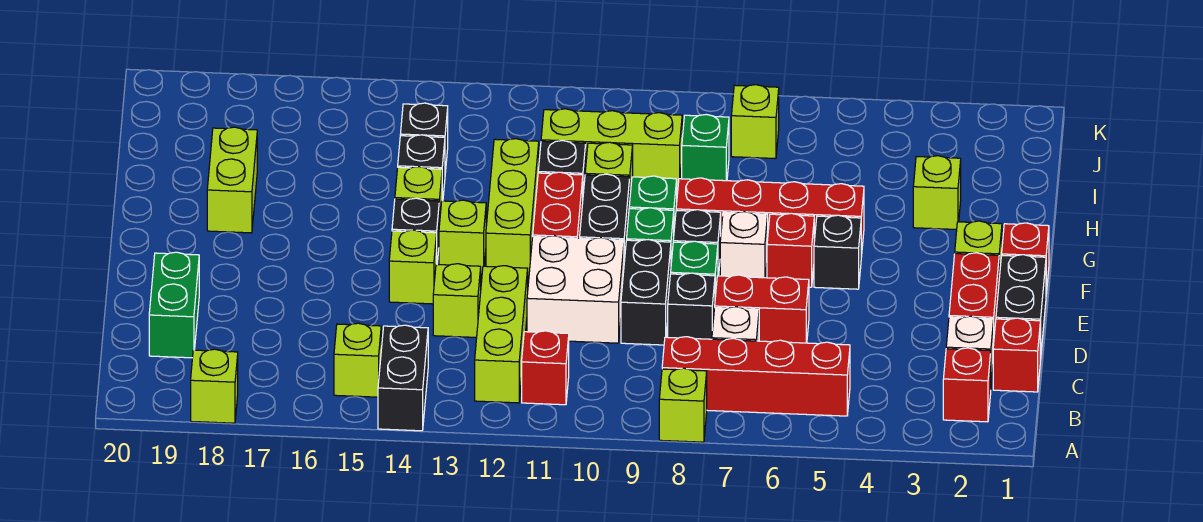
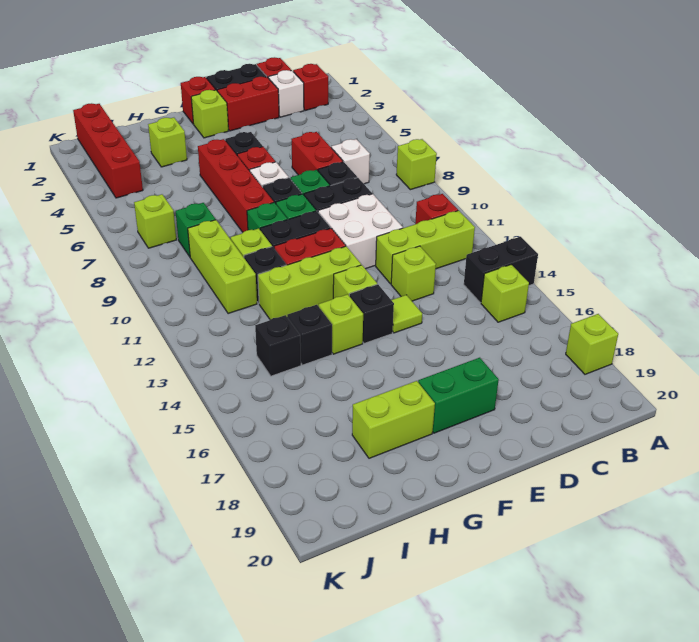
red 1x4 brick [662,337,850,416] -> red 1x4 brick moved to [73,103,143,198]
green 1x2 brick [149,252,199,358] -> green 1x2 brick moved to [418,358,499,433]
lime 1x1 brick [389,230,437,304] -> lime 1x1 tile [392,295,422,333]

